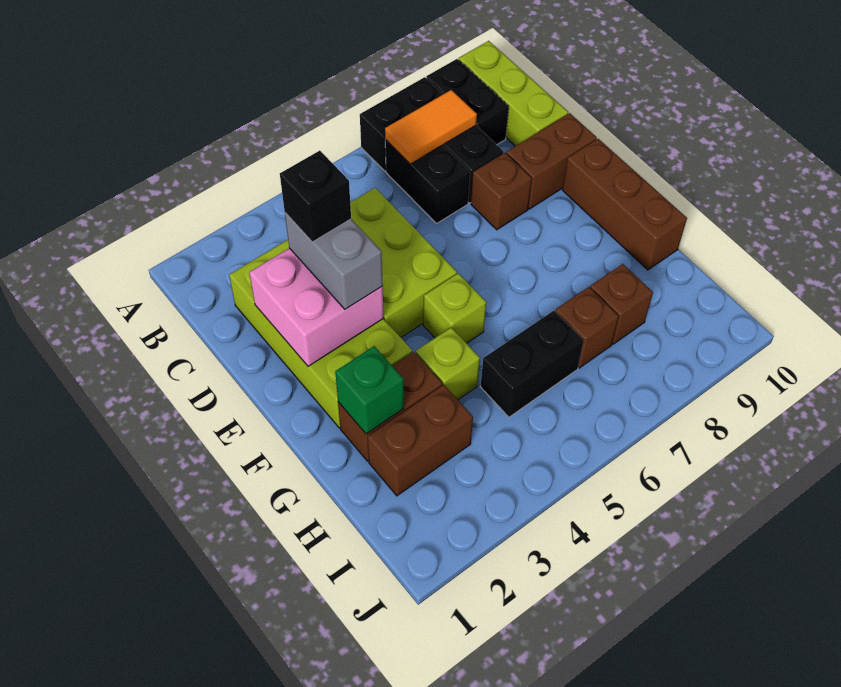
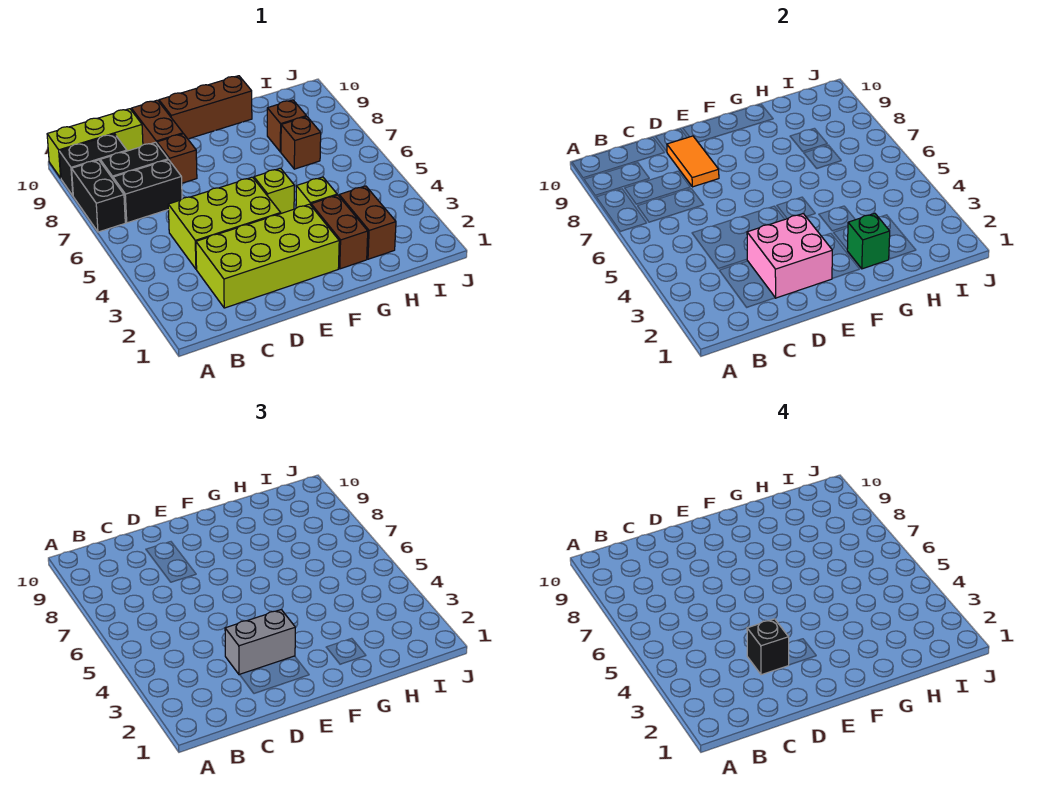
orange 1x2 tile [385,90,477,164] -> orange 1x2 tile moved to [667,136,719,187]
black 1x2 brick [480,311,584,417] -> none

